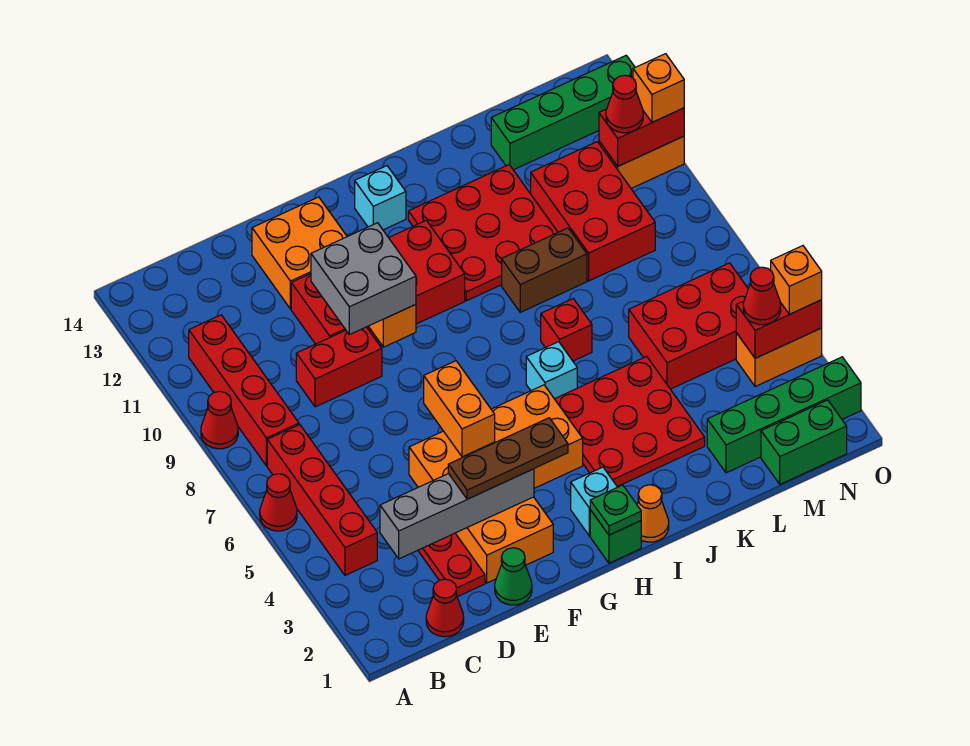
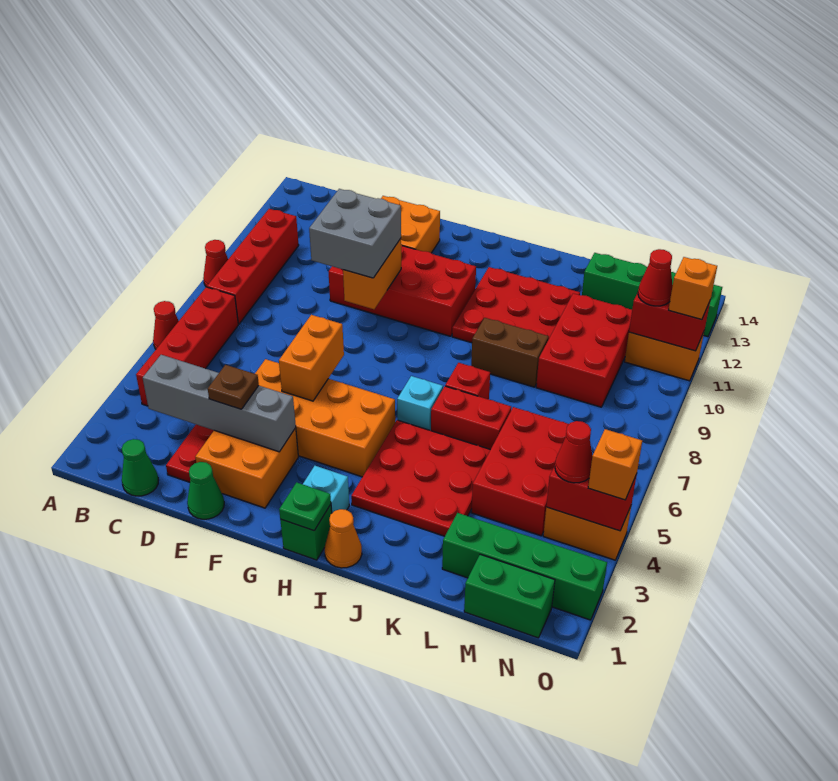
red 1x1 cone [426,579,464,637] -> green 1x1 cone [122,439,159,496]
red 1x2 brick [296,327,382,407] -> red 1x2 brick moved to [431,386,511,450]
brown 1x3 plate [448,418,568,499] -> brown 1x1 plate [208,365,259,409]
cyan 1x1 brick [355,166,406,230] -> none
red 2x3 brick [629,263,748,389] -> red 2x3 brick turned to [471,407,569,536]

